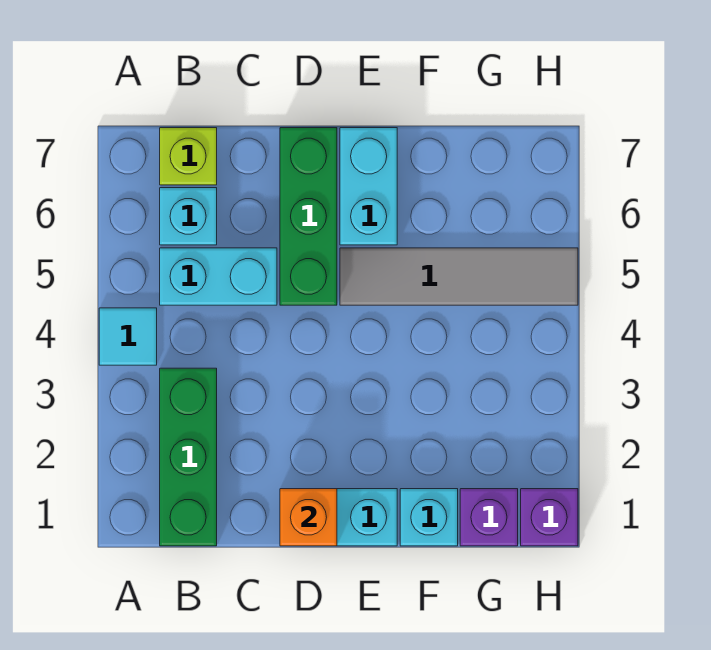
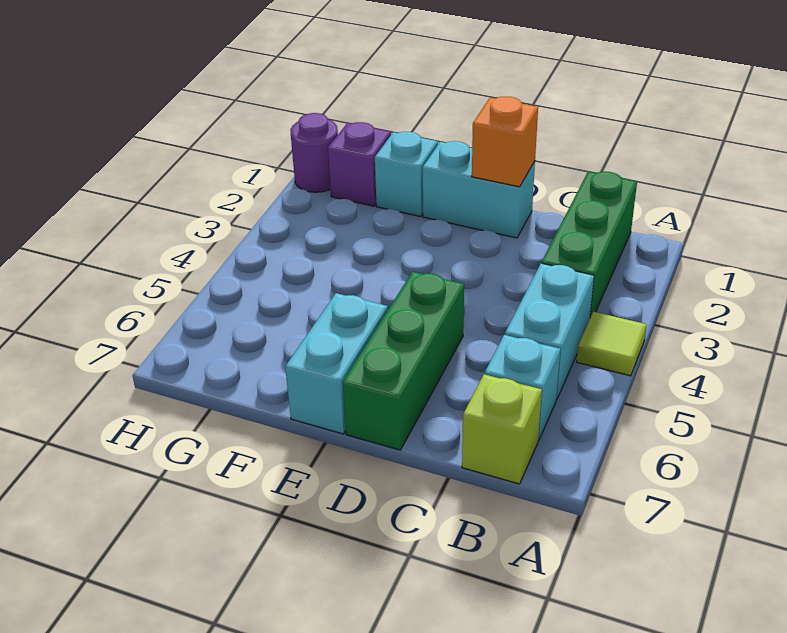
cyan 1x1 tile [99,308,157,365] -> lime 1x1 tile [577,312,647,376]
cyan 1x2 brick [160,248,277,305] -> cyan 1x2 brick turned to [505,263,594,400]
grey 1x4 tile [340,248,578,305] -> none
purple 1x1 brick [521,489,578,546] -> purple 1x1 round brick [290,113,338,192]

